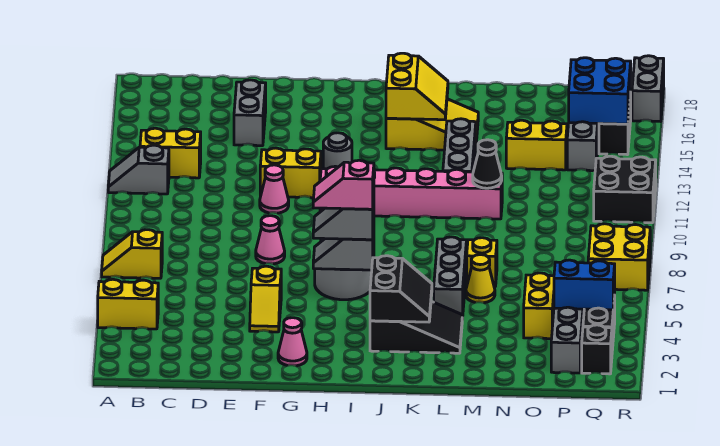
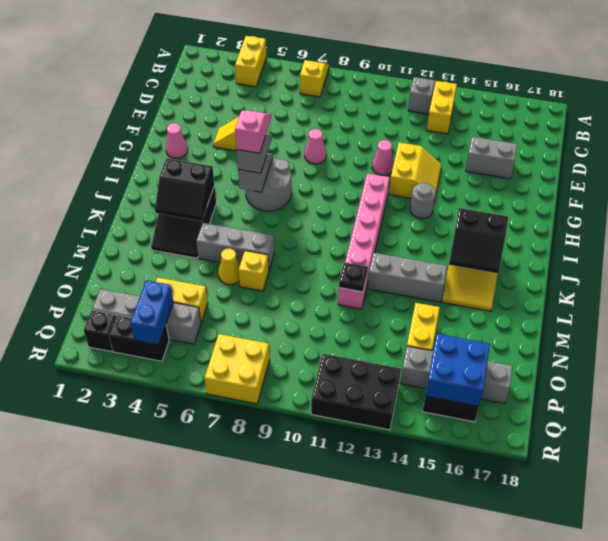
yellow 2x2 slope [386,53,448,120] -> black 2x2 slope [449,208,508,273]
black 1x1 cone [473,140,502,188] -> black 1x1 plate [339,262,368,292]
black 2x2 brick [594,156,656,223] -> black 2x3 brick [311,354,401,430]
grey 1x2 brick [632,56,664,122] -> none

